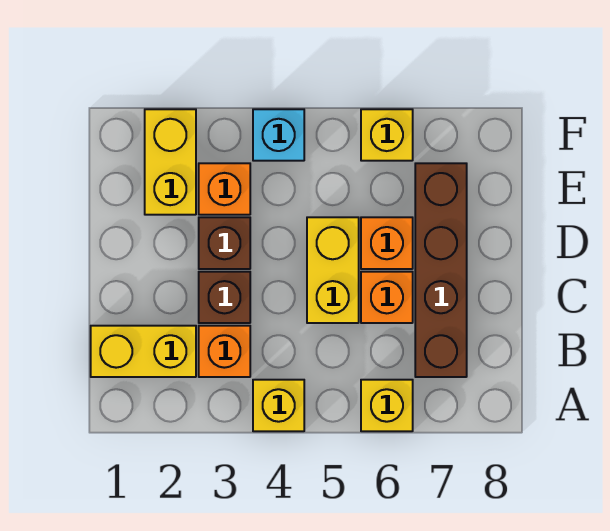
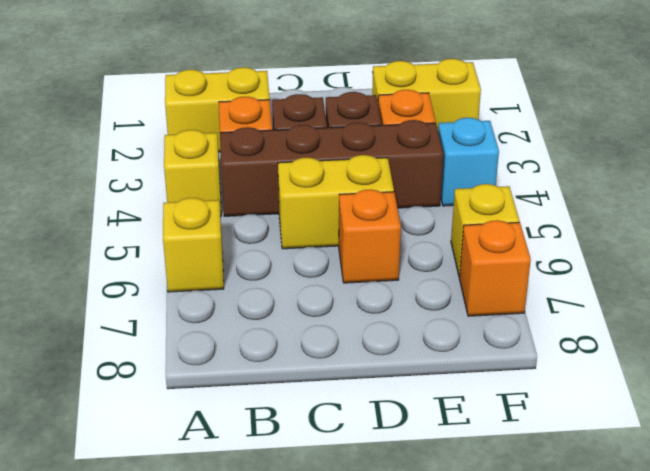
yellow 1x2 brick [91,326,196,377] -> yellow 1x2 brick turned to [165,67,270,152]
brown 1x4 brick [415,163,467,377] -> brown 1x4 brick moved to [220,120,443,216]
orange 1x1 brick [361,272,413,323] -> orange 1x1 brick moved to [459,220,531,316]

